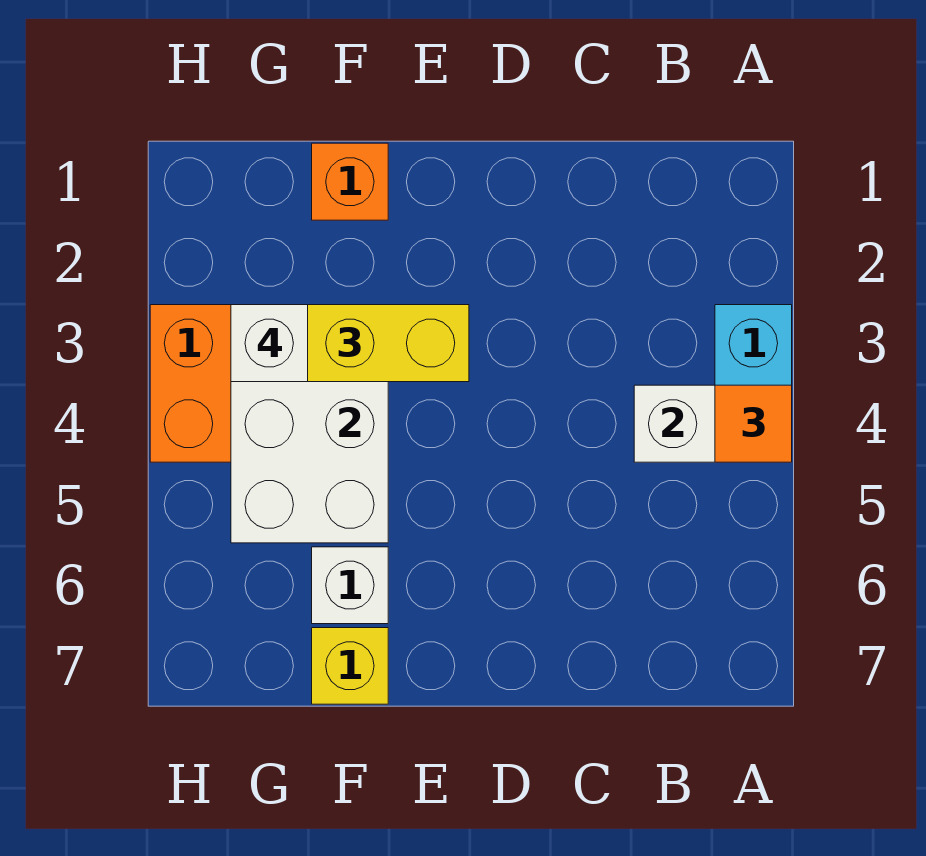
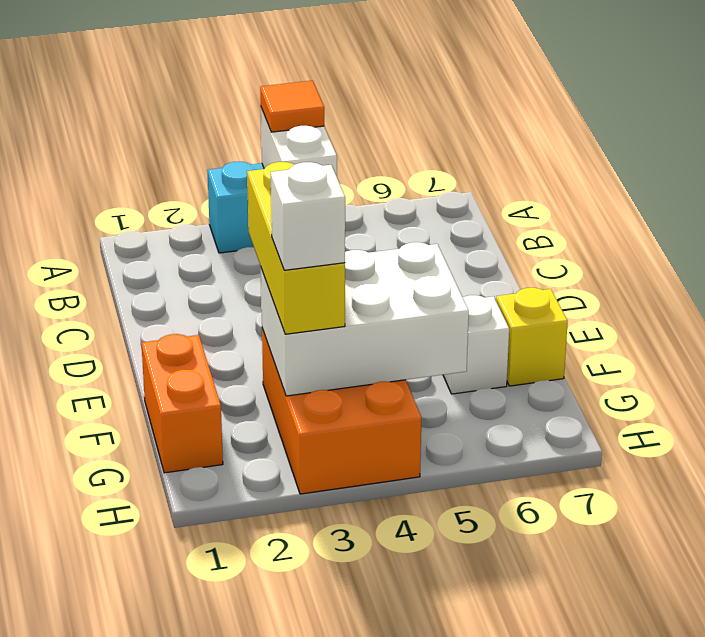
orange 1x1 brick [312,143,388,220] -> orange 1x2 brick [141,334,223,473]

